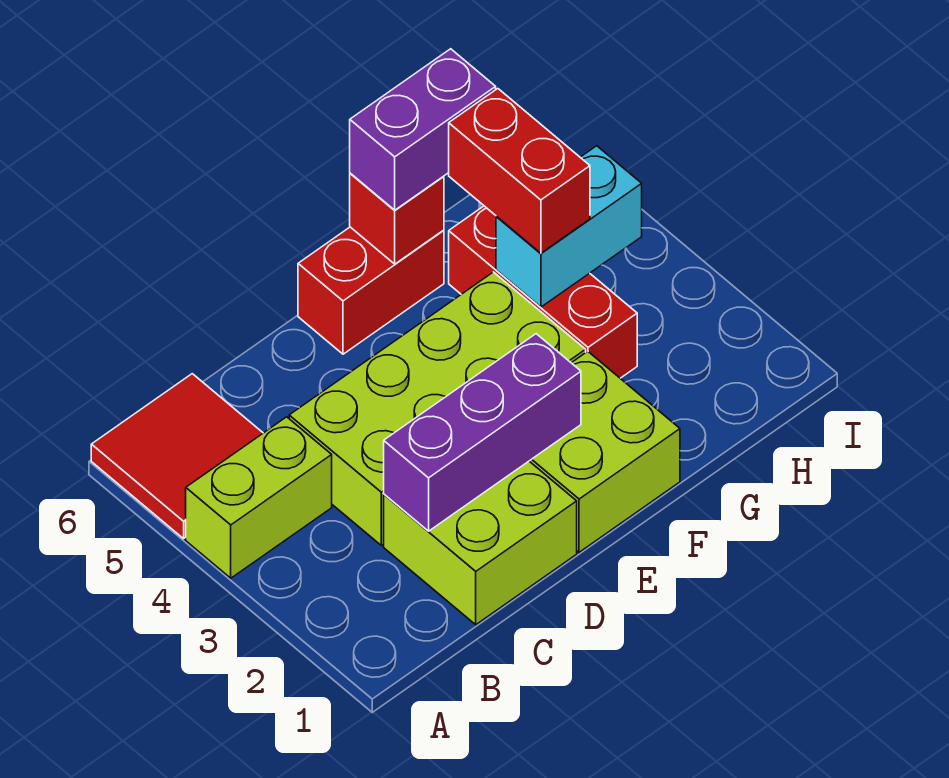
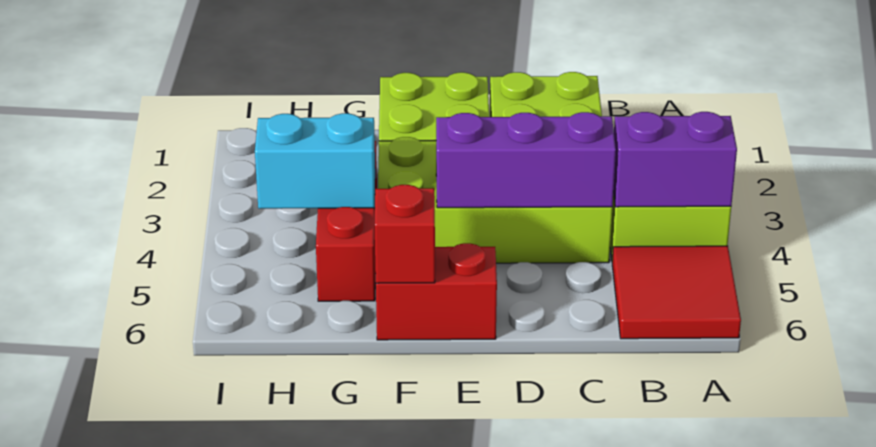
purple 1x3 brick [384,334,581,531] -> purple 1x3 brick moved to [436,112,616,208]
purple 1x2 brick [350,49,496,210] -> purple 1x2 brick moved to [613,112,737,207]
red 1x2 brick [449,89,590,253] -> none

